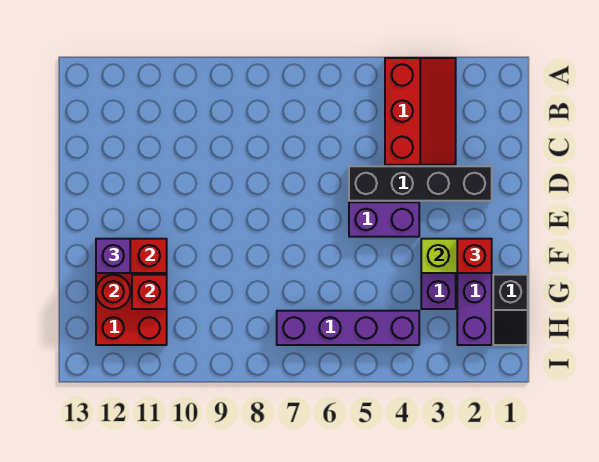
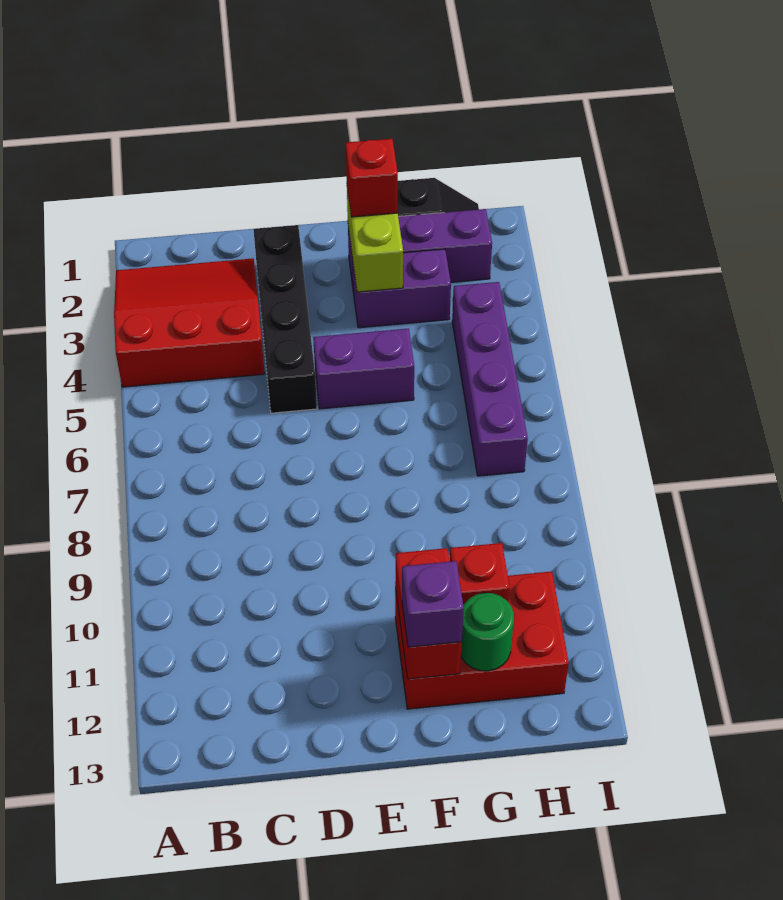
red 2x3 slope [385,58,456,165] -> red 3x3 slope [114,259,265,387]
purple 1x2 brick [349,202,419,237] -> purple 1x2 brick turned to [313,328,414,409]
red 1x1 round brick [96,275,130,309] -> green 1x1 round brick [461,593,514,671]

